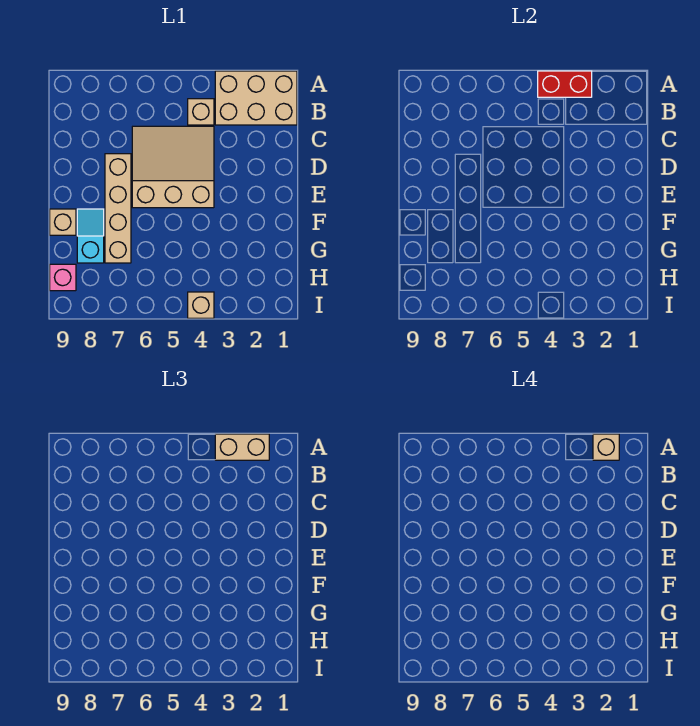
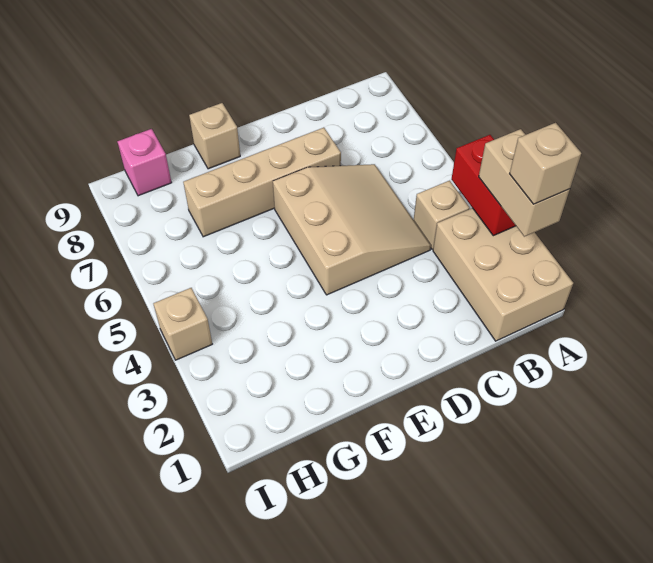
cyan 1x2 slope [77,209,104,263] -> none

